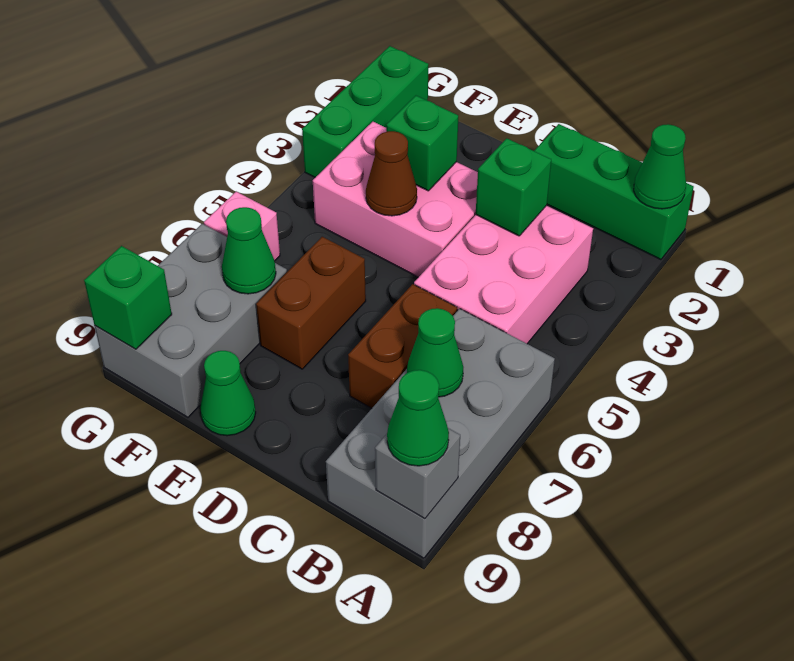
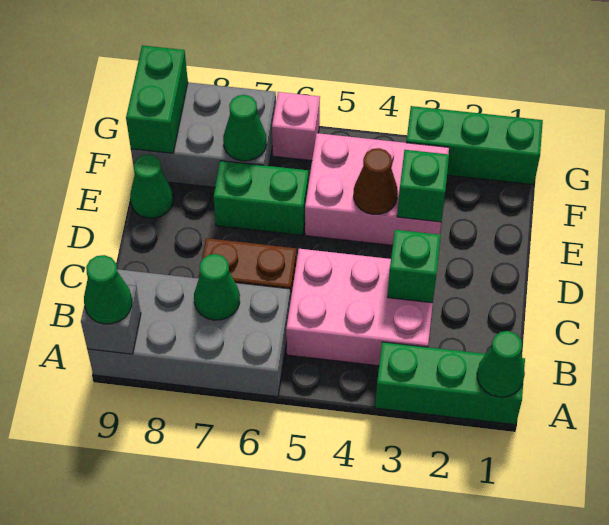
green 1x3 brick [534,124,694,260] -> green 1x3 brick turned to [375,342,525,425]
pink 2x3 brick [313,122,478,277] -> pink 2x3 brick turned to [305,133,449,245]
brown 1x2 brick [256,237,366,369] -> green 1x2 brick [214,161,308,235]
green 1x1 brick [84,246,172,349] -> green 1x2 brick [126,45,188,153]

